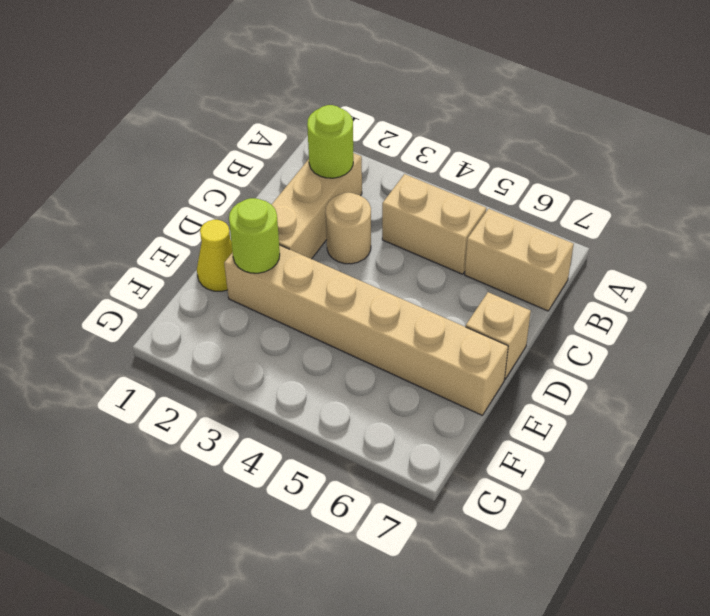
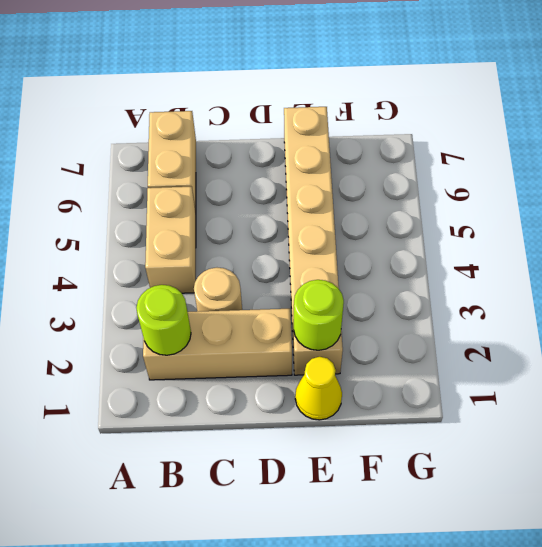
tan 1x1 brick [466,292,531,379] -> none

